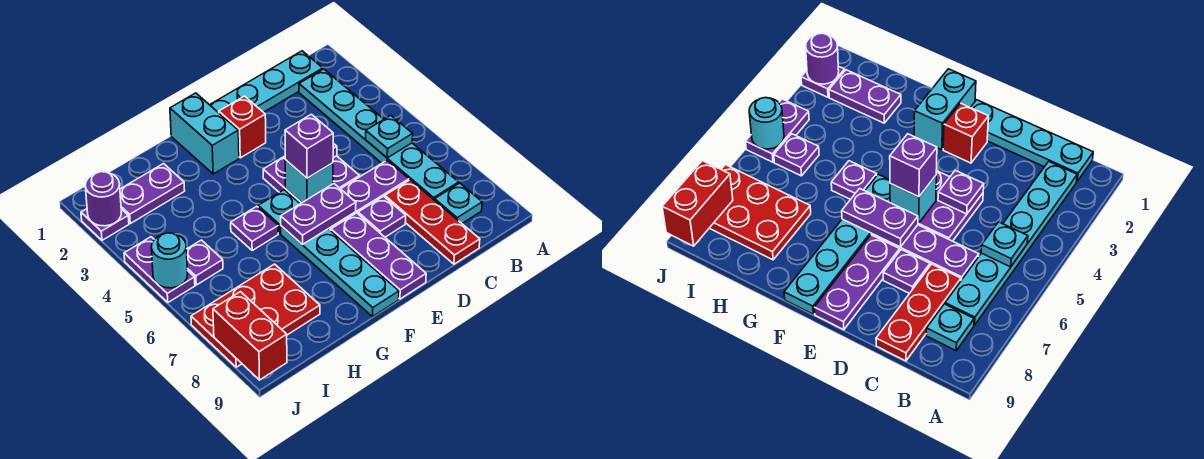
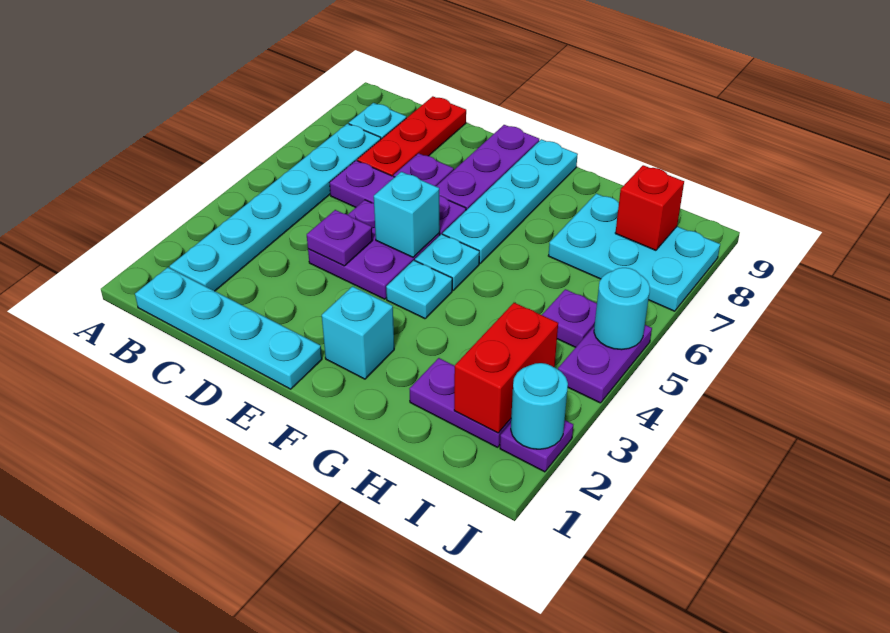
cyan 1x1 plate [366,115,413,158] -> cyan 1x1 plate moved to [386,260,452,319]
red 1x1 brick [219,96,266,158] -> red 1x1 brick moved to [615,165,684,250]
purple 1x1 brick [285,114,333,178] -> none
purple 1x2 plate [281,184,356,244] -> none
cyan 1x2 brick [170,93,239,174] -> cyan 1x1 brick [322,286,394,379]
purple 1x1 plate [231,206,278,250] -> none
red 2x3 plate [191,264,320,367] -> cyan 2x3 plate [548,194,720,311]
purple 1x1 round brick [85,172,121,226] -> cyan 1x1 round brick [511,363,568,449]
red 1x2 brick [213,292,287,380] -> red 1x2 brick moved to [454,303,558,433]

